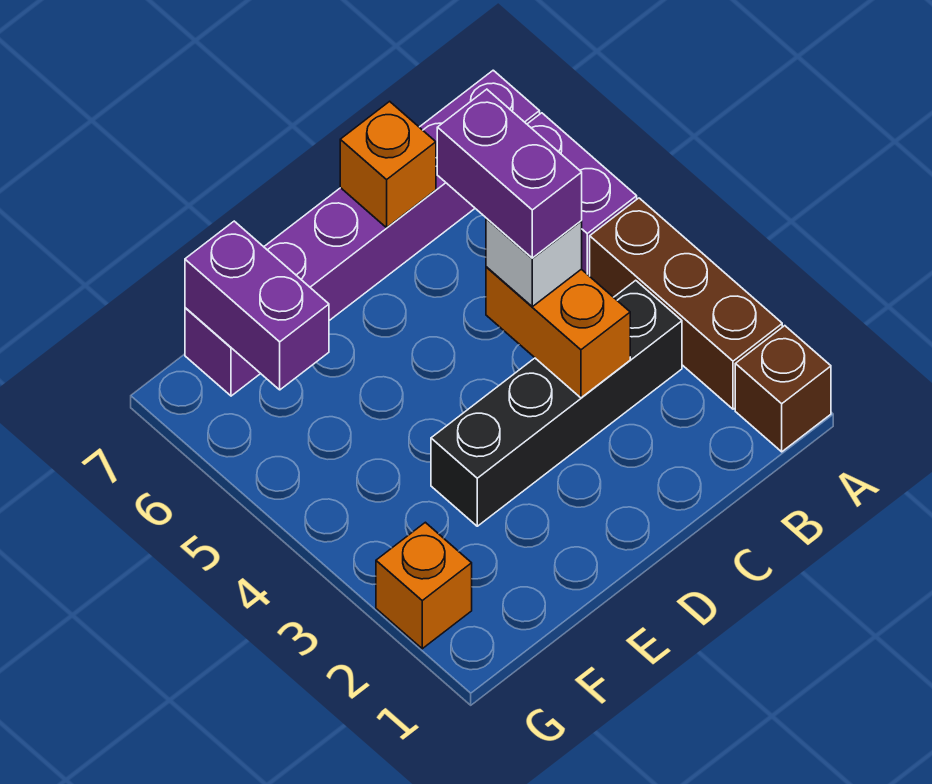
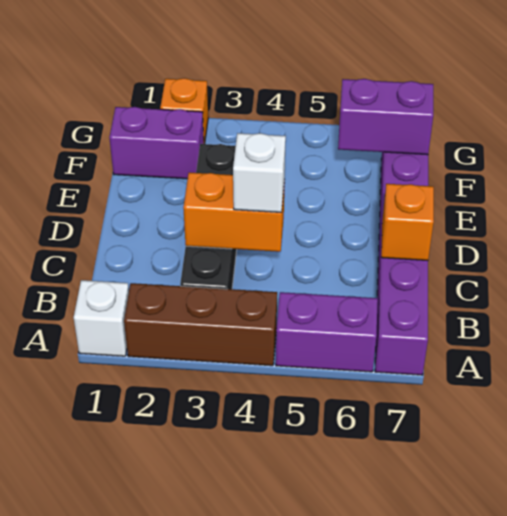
brown 1x1 brick [735,326,831,452] -> white 1x1 brick [74,280,129,356]
purple 1x2 brick [437,89,582,258] -> purple 1x2 brick moved to [109,107,204,179]

